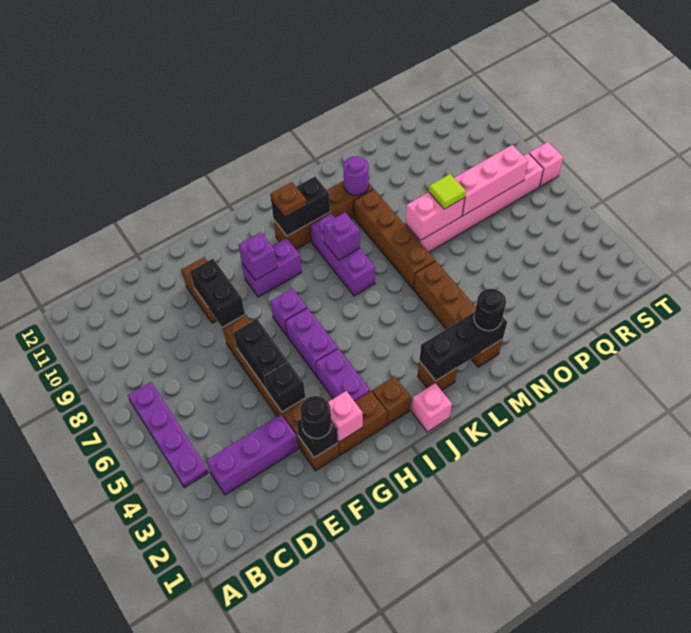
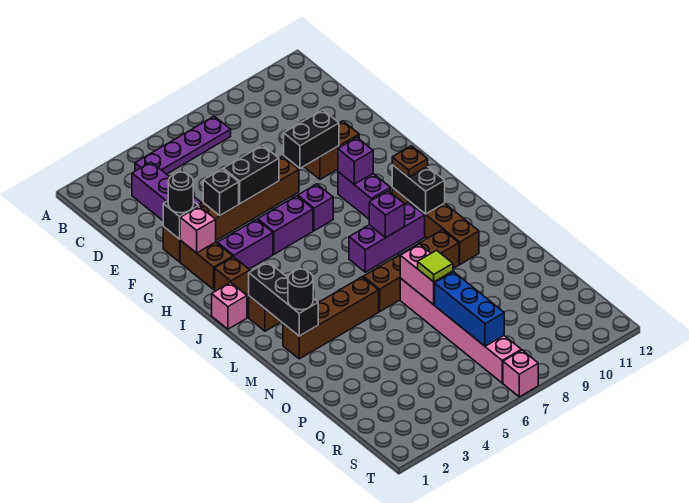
purple 1x1 round brick [343,156,369,195] -> none
pink 1x3 brick [454,145,528,216] -> blue 1x3 brick [435,272,504,346]

